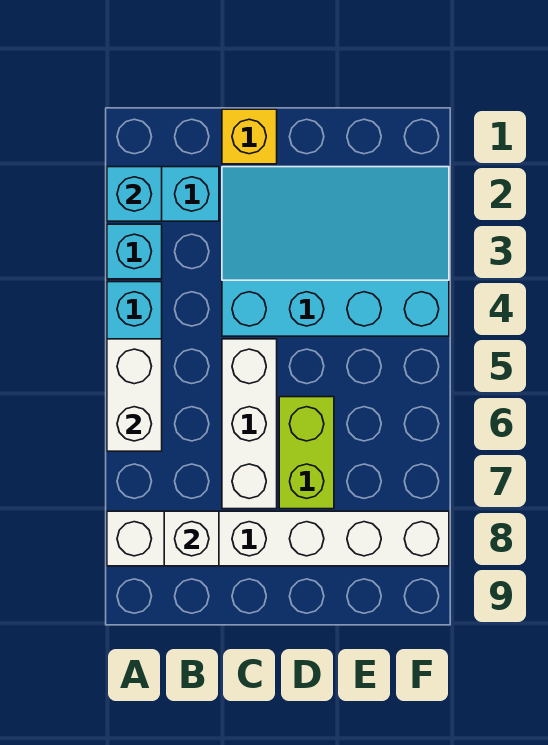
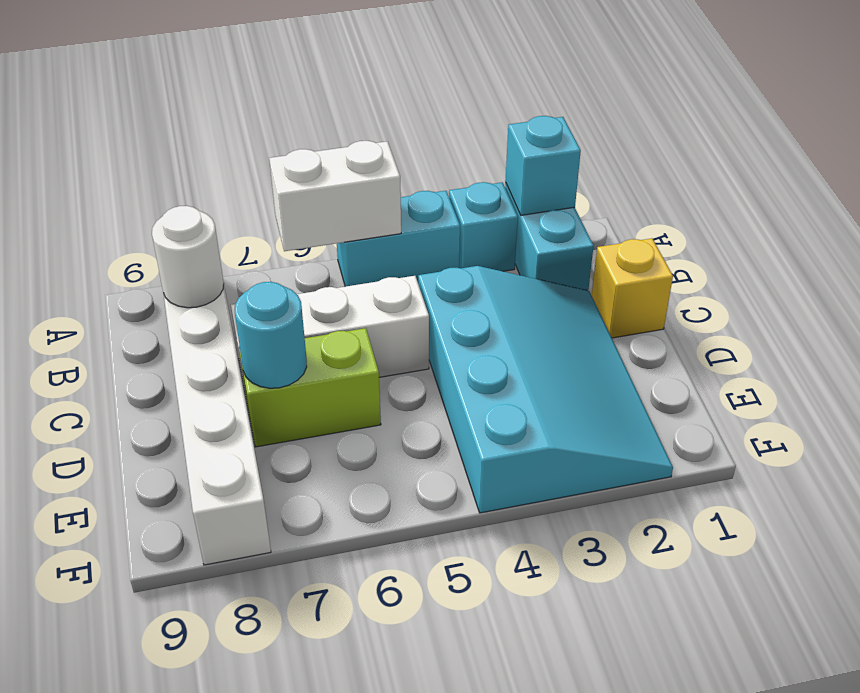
white 1x1 brick [164,511,219,566] -> white 1x1 round brick [152,206,224,308]
none -> cyan 1x1 round brick [235,282,307,388]

